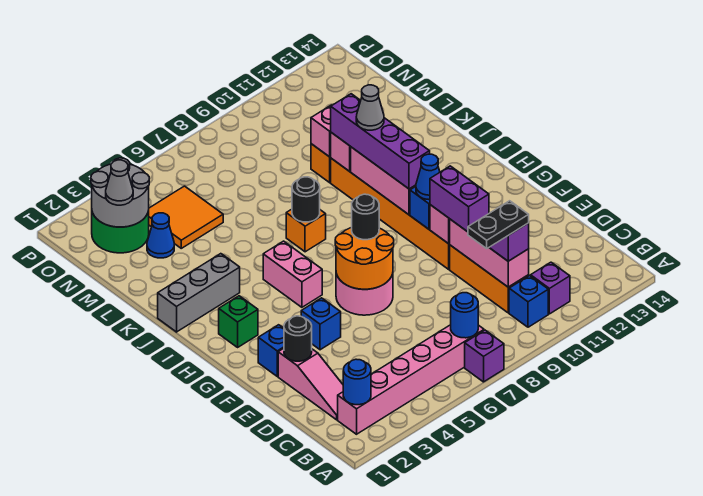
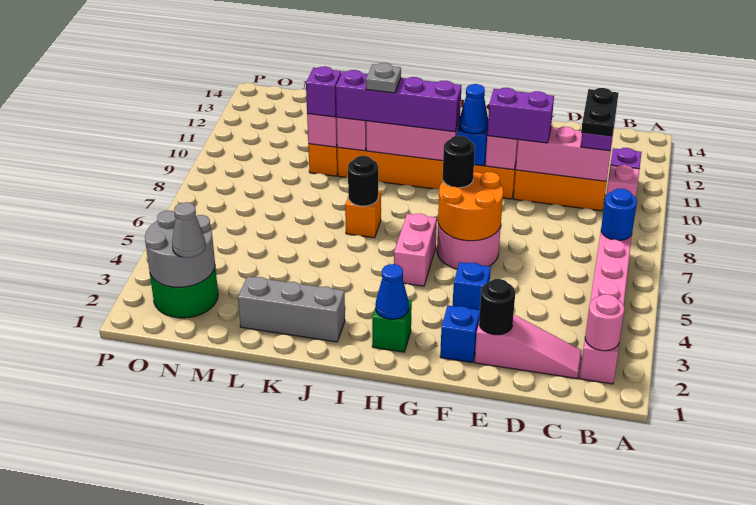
purple 1x1 brick [465,330,504,382] -> purple 1x1 brick moved to [306,66,341,117]
blue 1x1 round brick [343,359,371,405] -> pink 1x1 round brick [585,294,624,351]
blue 1x1 brick [509,276,548,327] -> pink 1x1 brick [606,165,640,198]
pink 1x2 brick [263,241,322,307] -> pink 1x2 brick turned to [394,214,437,286]
grey 1x3 brick [158,254,240,332] -> grey 1x3 brick turned to [238,276,345,342]
grey 1x1 cone [356,85,384,130] -> grey 1x1 plate [366,63,401,93]
blue 1x1 cone [147,213,174,258] -> blue 1x1 cone moved to [376,264,409,319]
orange 2x2 tile [149,186,223,248] -> none

